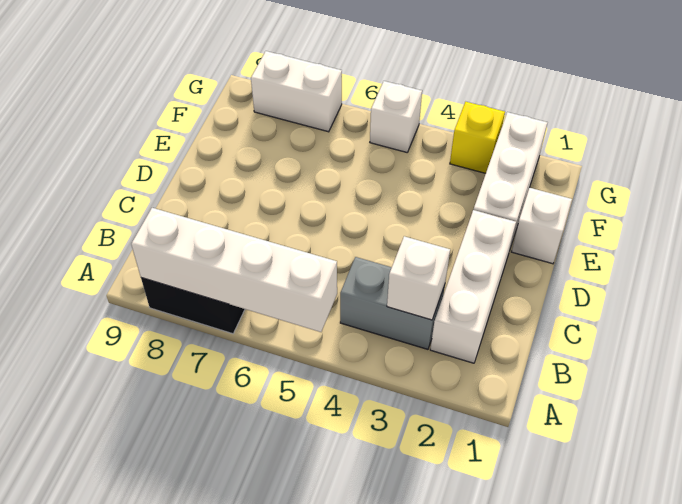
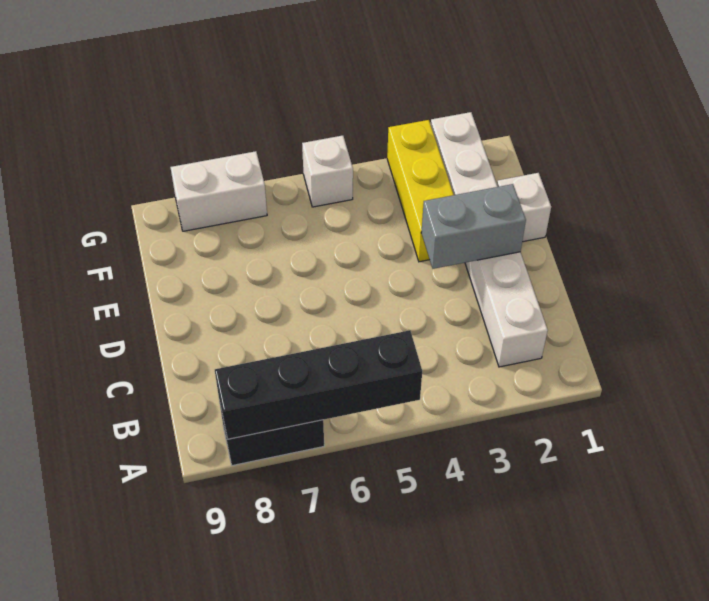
white 1x4 brick [131,208,337,332] -> black 1x4 brick [215,330,422,439]
grey 1x2 brick [340,257,445,349] -> grey 1x2 brick moved to [421,184,526,269]
white 1x1 brick [387,236,450,320] -> none
yellow 1x1 brick [450,102,505,173] -> yellow 1x3 brick [387,120,454,262]

